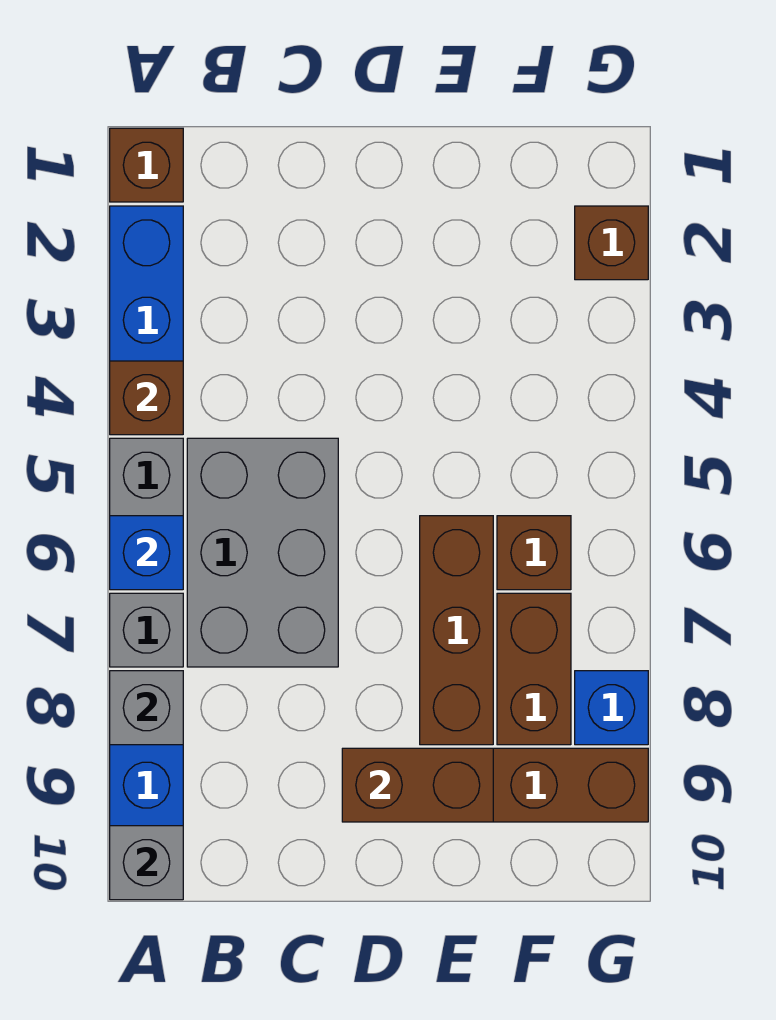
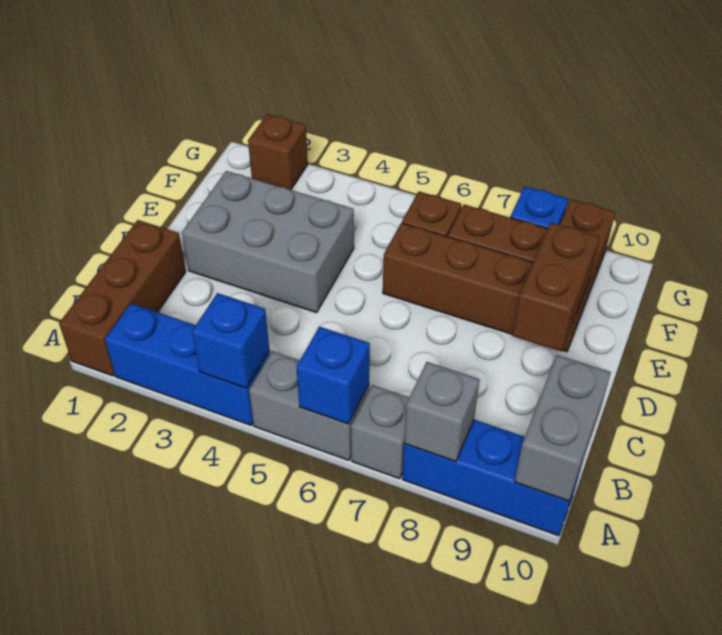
brown 1x1 brick [110,128,183,202] -> brown 1x3 brick [59,220,186,376]
brown 1x1 brick [110,361,183,435] -> blue 1x1 brick [192,293,269,388]
grey 1x1 brick [110,826,183,900] -> grey 1x2 brick [515,355,611,501]
grey 2x3 brick [187,438,338,667] -> grey 2x3 brick moved to [182,171,354,313]

